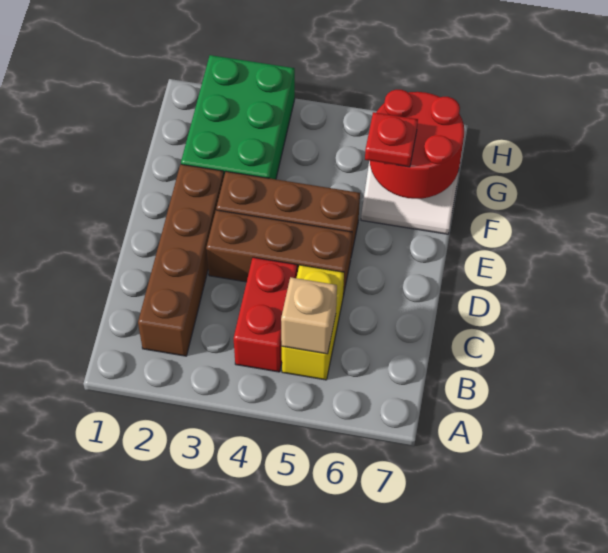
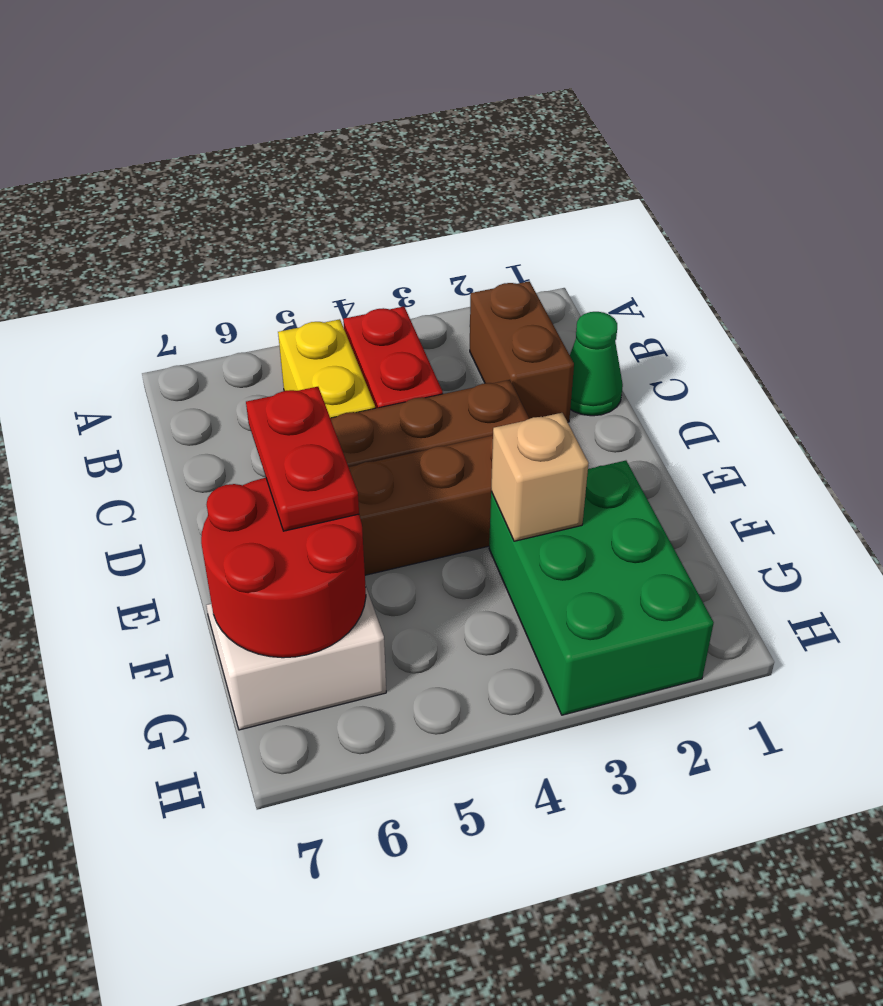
brown 1x4 brick [138,164,224,356] -> brown 1x2 brick [470,281,574,422]
tan 1x1 brick [281,277,337,354] -> tan 1x1 brick moved to [491,413,588,541]
none -> green 1x1 cone [570,312,623,416]
red 1x1 plate [365,112,418,167] -> red 1x2 plate [246,387,359,531]

